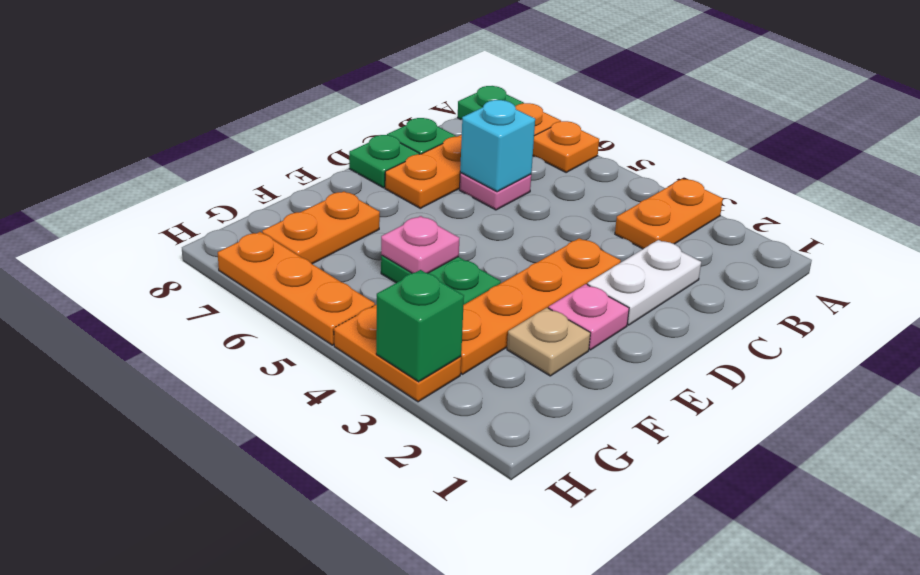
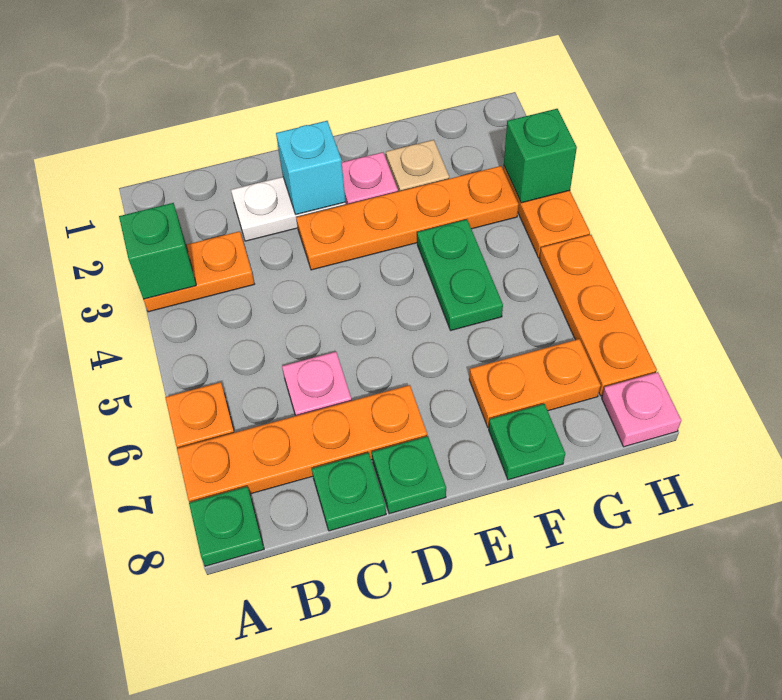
none -> green 1x1 brick [119,203,196,299]
cyan 1x1 brick [460,100,535,192] -> cyan 1x1 brick moved to [276,121,346,214]
pink 1x1 plate [381,216,459,273] -> pink 1x1 plate moved to [602,372,681,447]
none -> green 1x1 plate [489,404,565,480]

